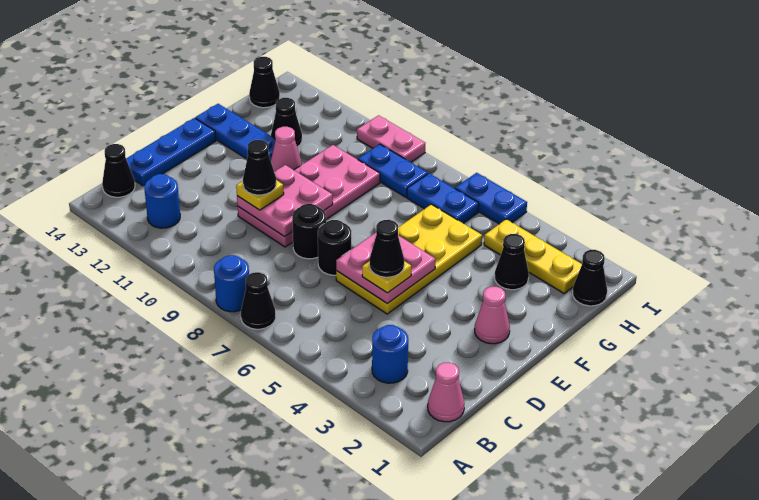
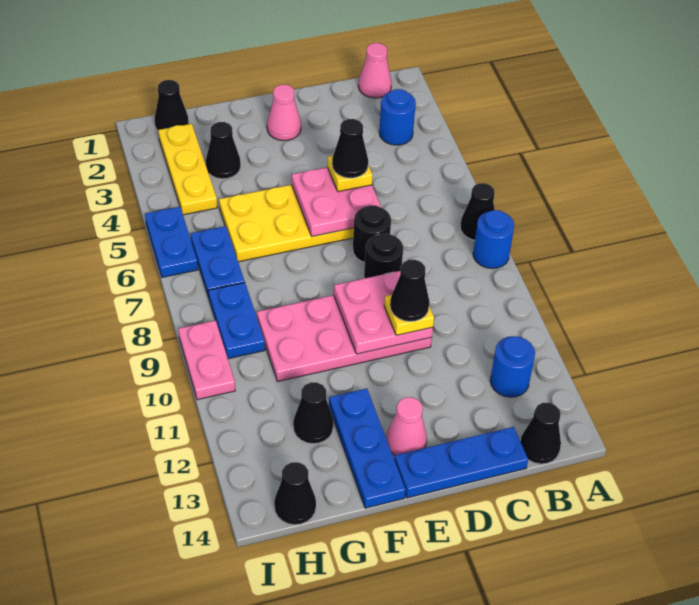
pink 1x1 cone [271,127,302,172] -> pink 1x1 cone moved to [386,397,427,455]

